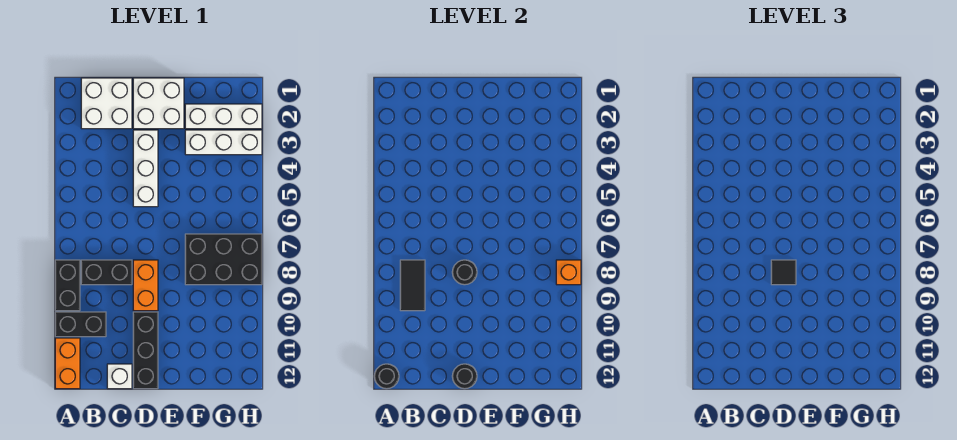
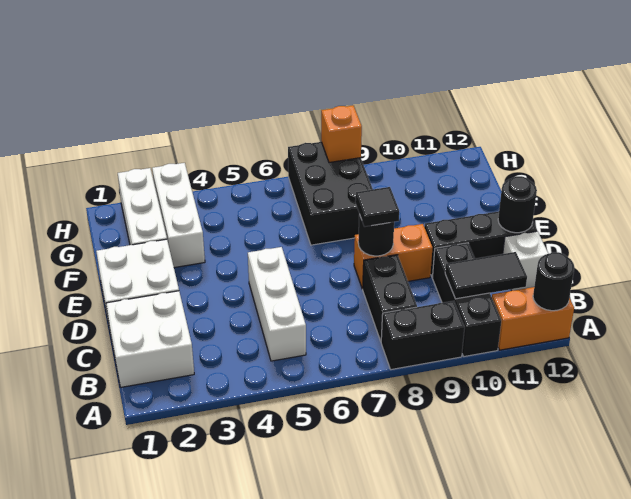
black 1x2 brick [55,312,106,337] -> black 1x3 brick [432,243,501,357]
black 1x2 tile [400,260,425,311] -> black 1x2 tile moved to [445,252,527,299]
white 1x3 brick [133,130,158,207] -> white 1x3 brick turned to [248,247,306,361]

